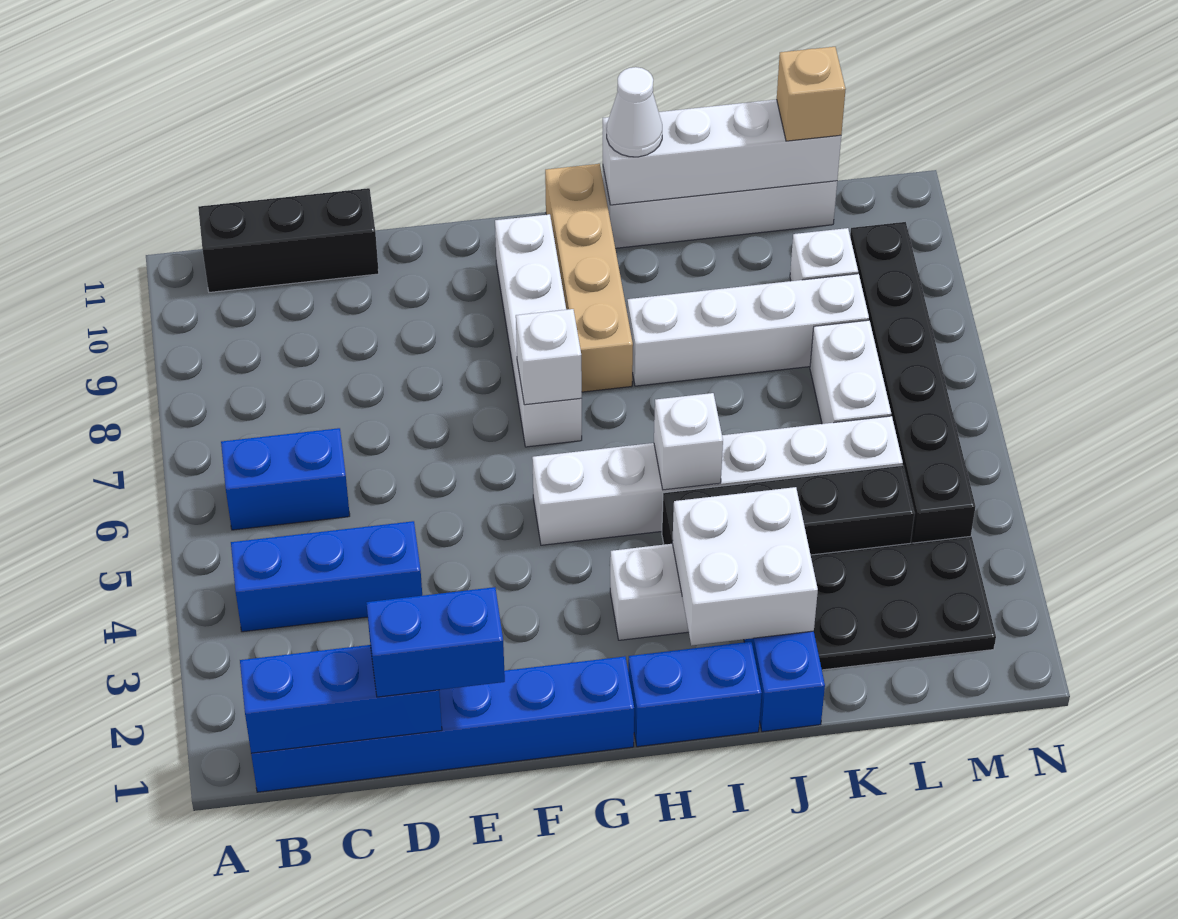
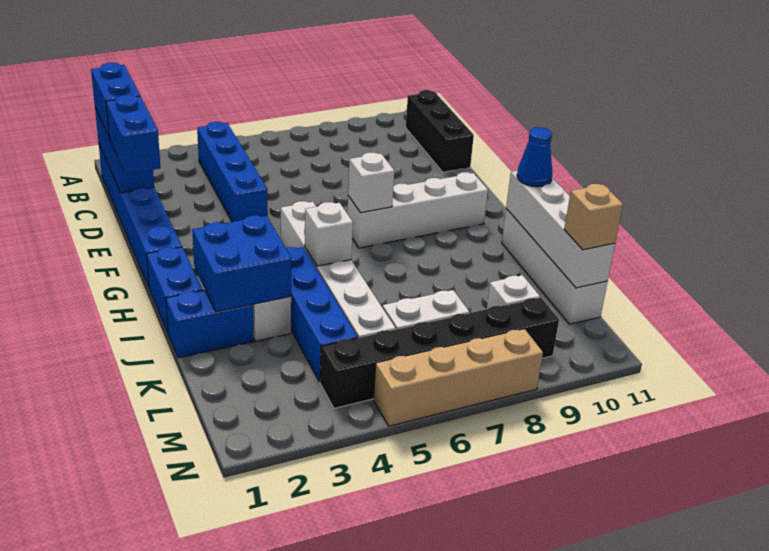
blue 1x3 brick [231,521,422,632] -> blue 1x4 brick [197,122,268,222]
blue 1x2 brick [221,428,350,530] -> blue 1x2 brick moved to [91,63,140,137]
tan 1x4 brick [545,164,633,392] -> tan 1x4 brick moved to [373,329,543,426]
white 2x2 brick [672,487,818,646] -> blue 2x2 brick [192,215,291,312]
black 1x4 brick [662,465,915,555] -> blue 1x4 brick [286,247,358,382]
white 1x4 brick [627,274,869,386] -> none
white 1x1 cone [607,67,662,157] -> blue 1x1 cone [517,127,552,187]
black 2x3 plate [811,536,996,670] -> none

